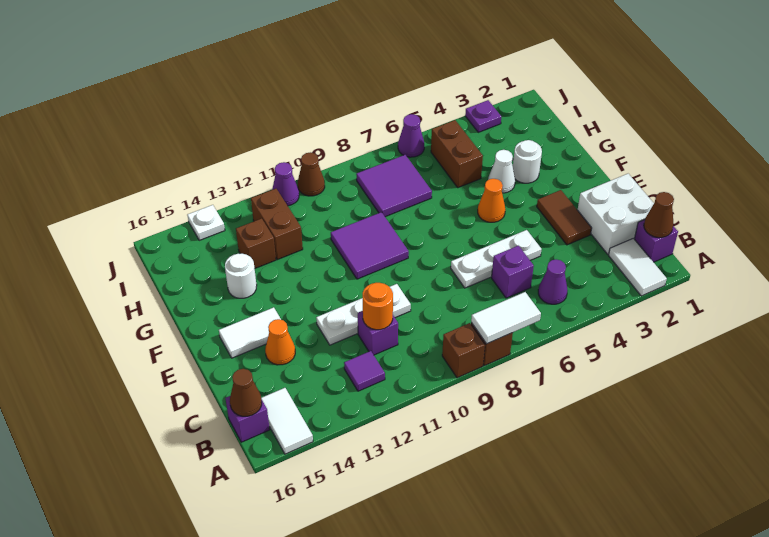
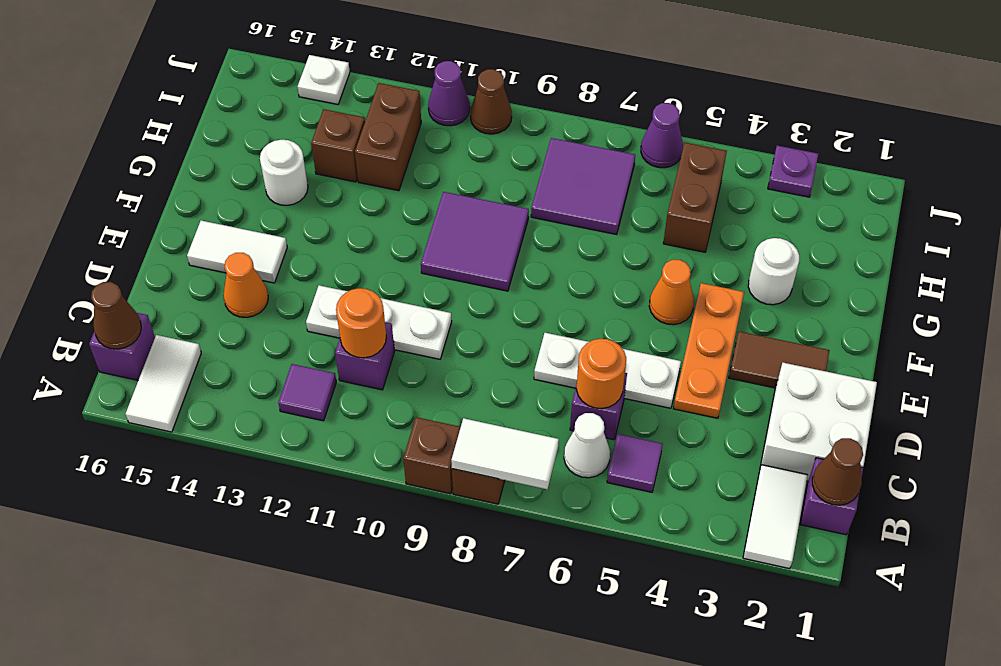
purple 1x1 cone [538,259,568,304] -> purple 1x1 tile [607,434,663,492]
none -> orange 1x1 round brick [576,339,626,409]
brown 1x2 tile [537,190,592,245] -> brown 1x2 tile turned to [729,331,830,388]
none -> orange 1x3 plate [673,283,744,418]
white 1x1 cone [488,150,515,193] -> white 1x1 cone moved to [564,413,610,478]

